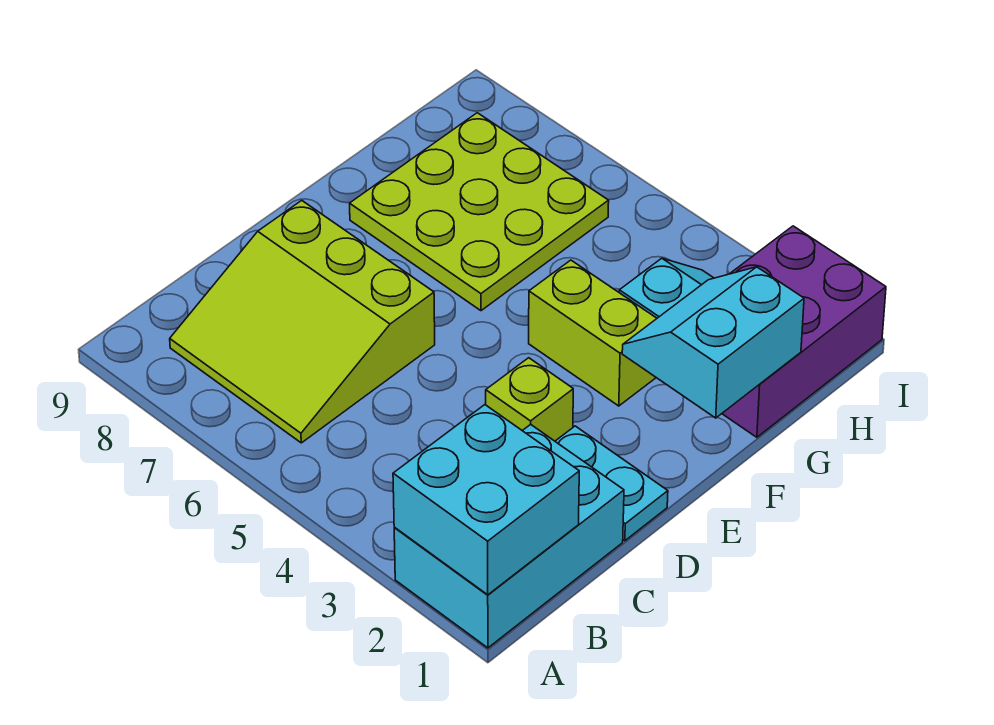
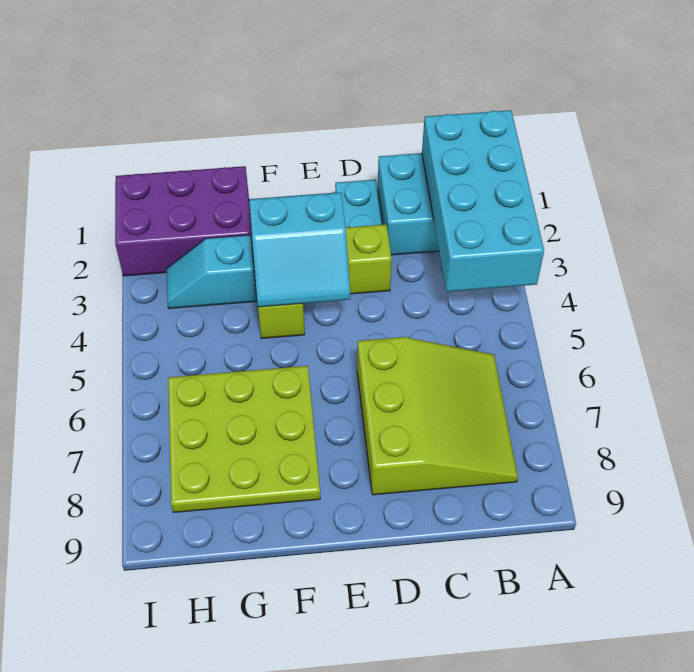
cyan 2x2 brick [393,405,579,595] -> cyan 2x4 brick [422,110,544,292]
cyan 2x2 slope [622,267,804,418] -> cyan 2x2 slope moved to [249,192,350,307]

